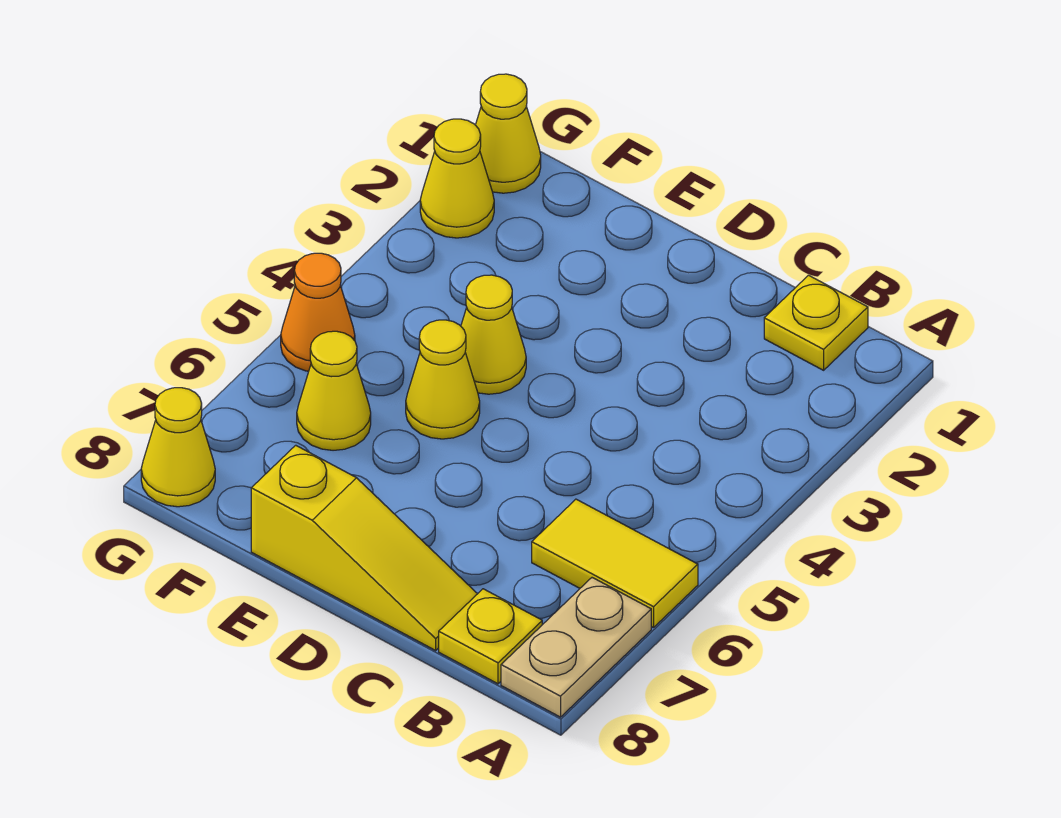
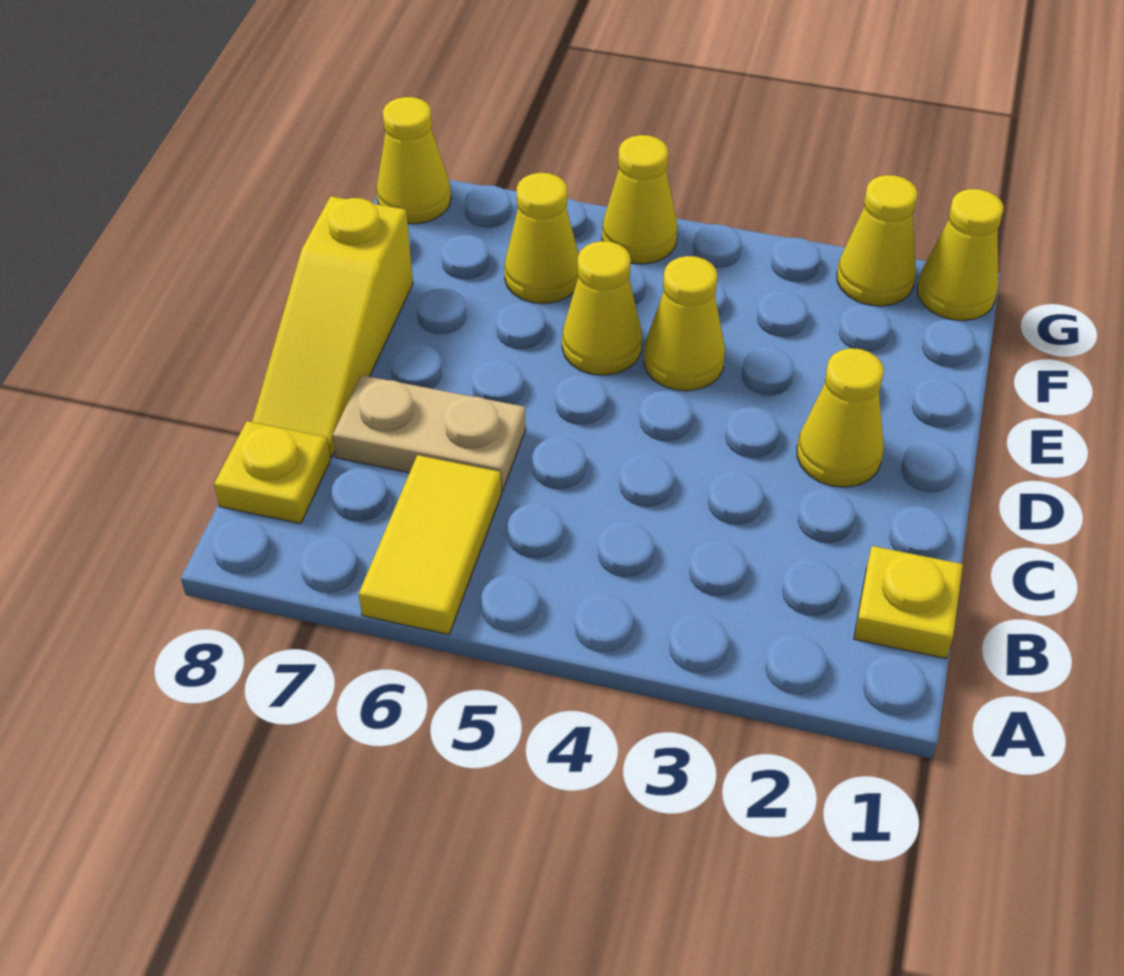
tan 1x2 plate [501,578,651,717] -> tan 1x2 plate moved to [333,375,526,491]
none -> yellow 1x1 cone [797,348,884,487]
orange 1x1 cone [281,253,355,371] -> yellow 1x1 cone [602,135,677,264]

